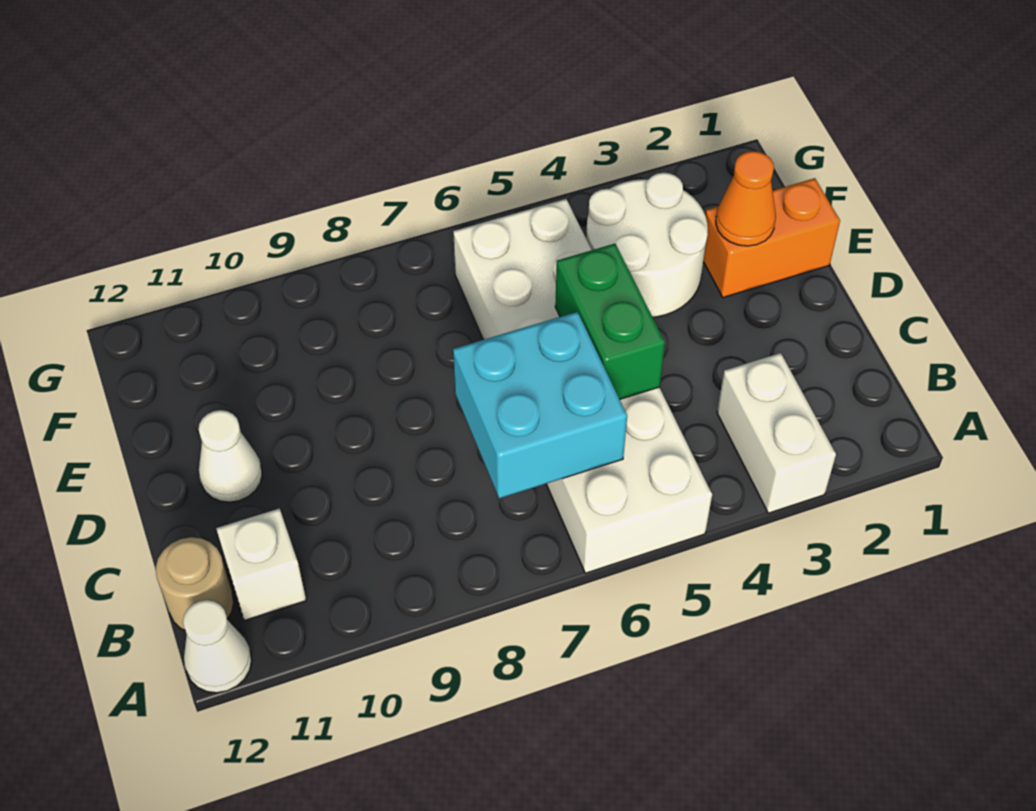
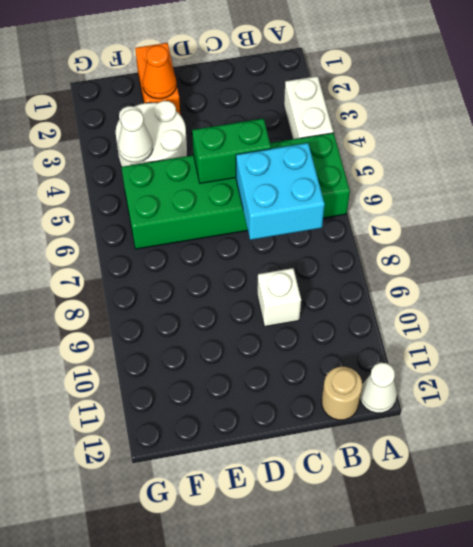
white 1x2 brick [717,353,836,513] -> white 1x2 brick turned to [284,76,333,139]
white 2x6 brick [453,199,712,573] -> green 2x6 brick [122,133,350,249]
white 1x1 brick [216,509,306,621] -> white 1x1 brick moved to [257,268,301,326]
white 1x1 cone [199,410,262,502] -> white 1x1 cone moved to [118,109,153,162]

